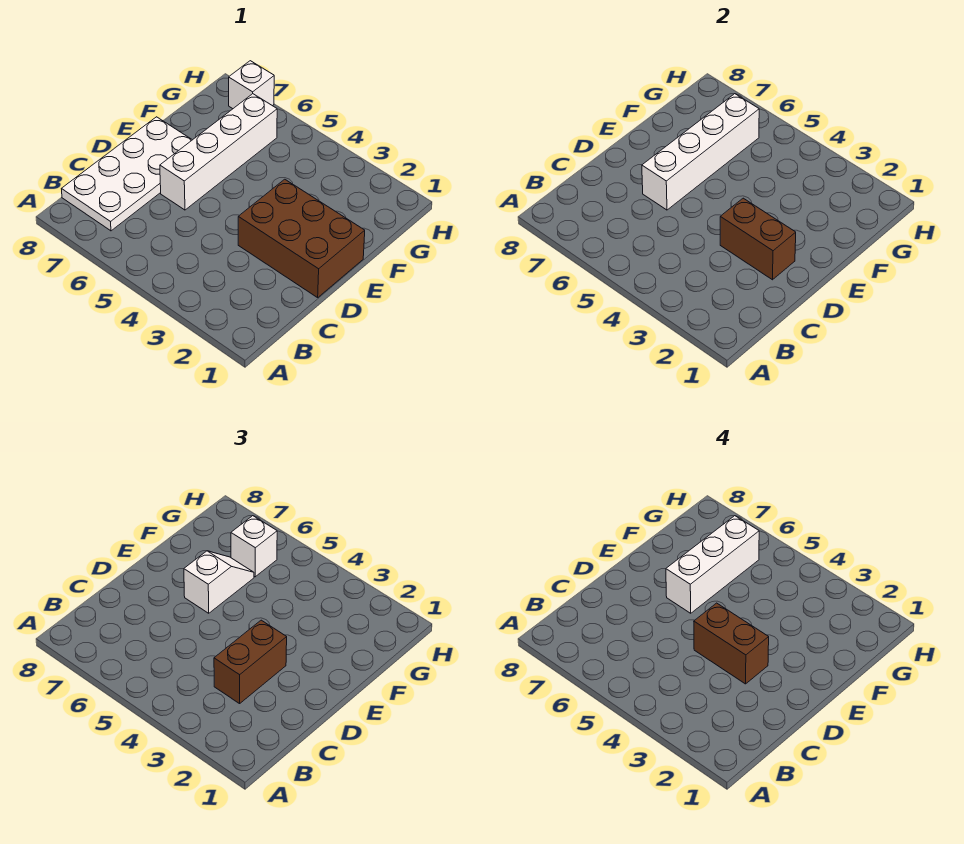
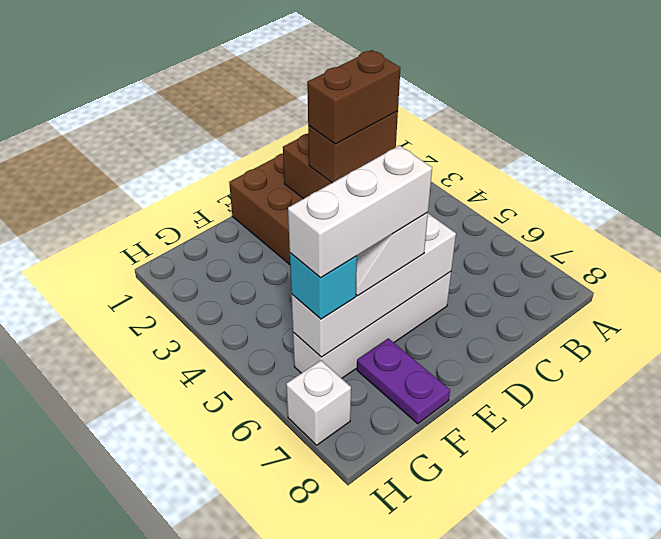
white 2x4 plate [62,117,192,231] -> none
brown 1x2 brick [694,603,769,684] -> brown 1x2 brick turned to [307,50,400,144]
none -> purple 1x2 plate [357,338,450,424]
white 1x1 brick [231,516,277,577] -> cyan 1x1 brick [290,253,357,319]

